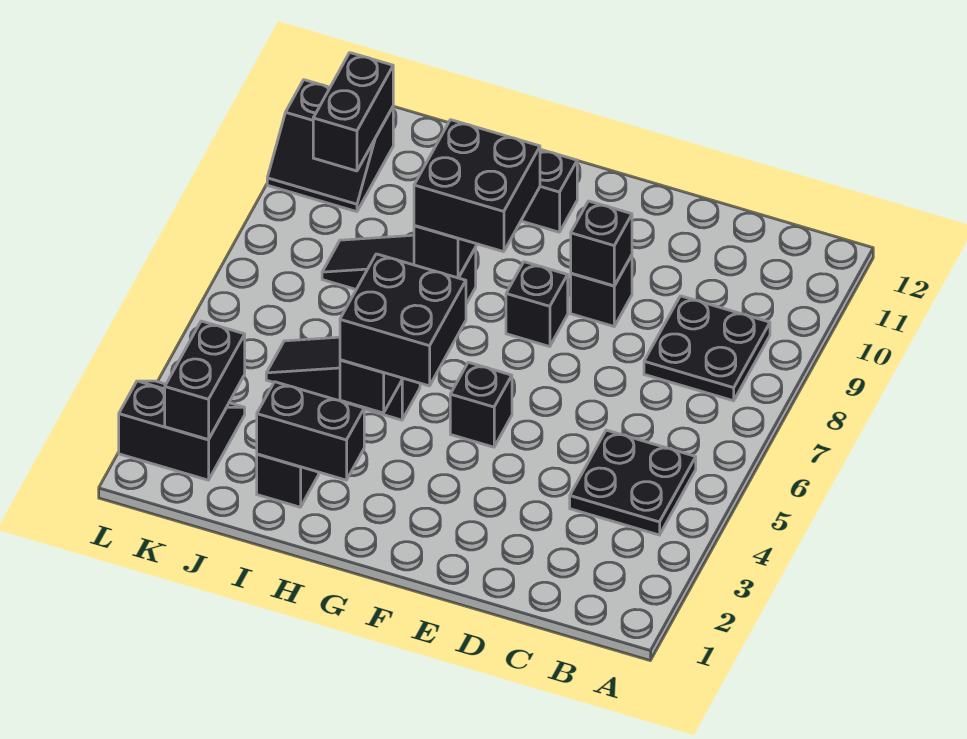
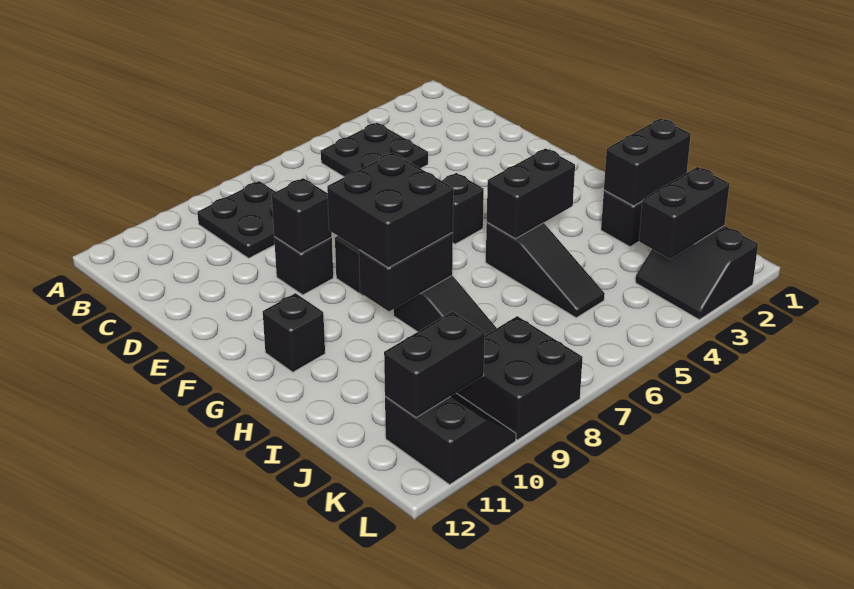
black 2x2 brick [340,254,466,386] -> black 2x2 brick moved to [457,316,583,440]
black 1x2 brick [257,382,364,480] -> black 1x2 brick turned to [604,118,691,206]

